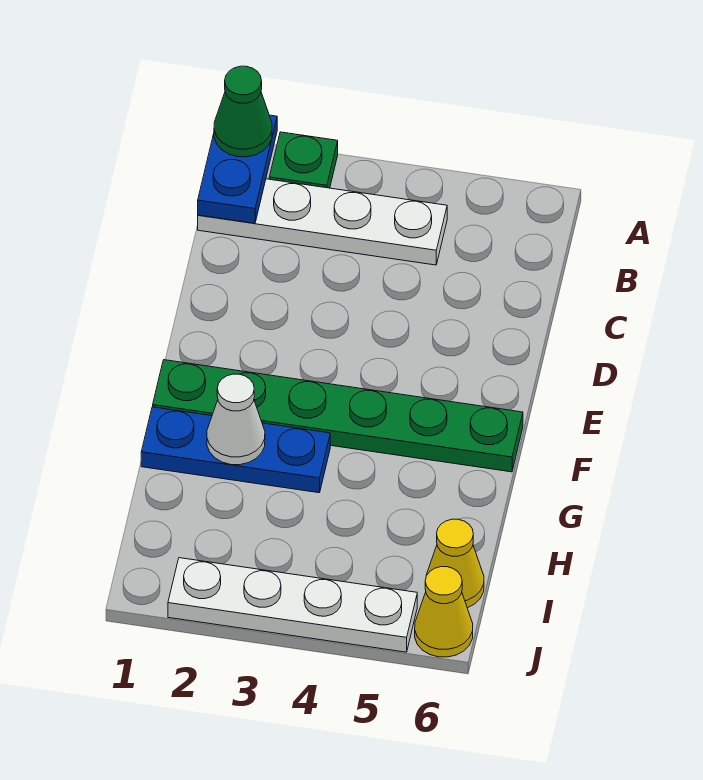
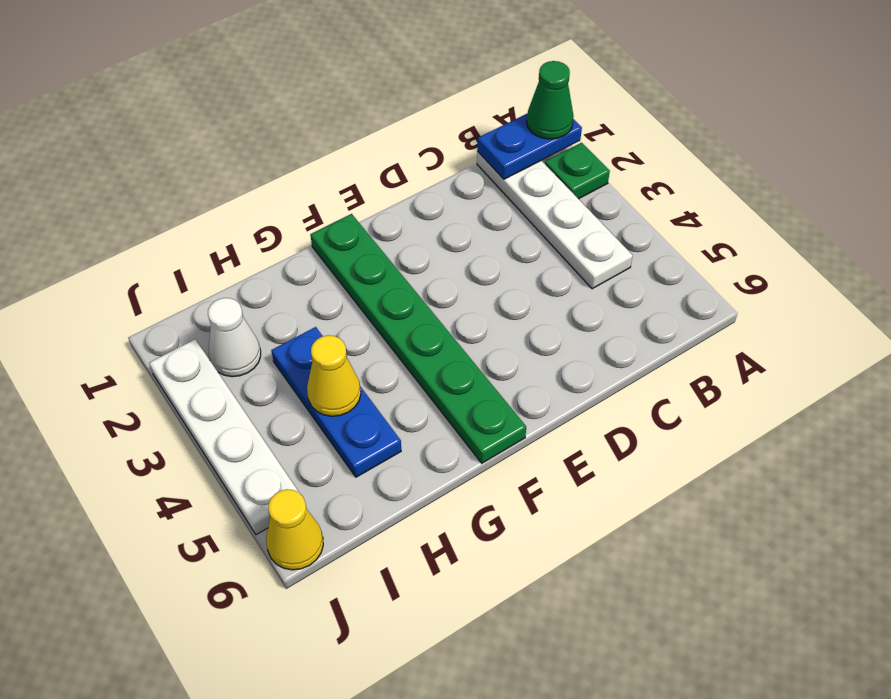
blue 1x3 plate [141,407,330,493] -> blue 1x3 plate moved to [271,327,401,477]
white 1x1 cone [207,374,265,465] -> white 1x1 cone moved to [208,298,261,377]
yellow 1x1 cone [426,519,484,608] -> yellow 1x1 cone moved to [307,335,361,416]

